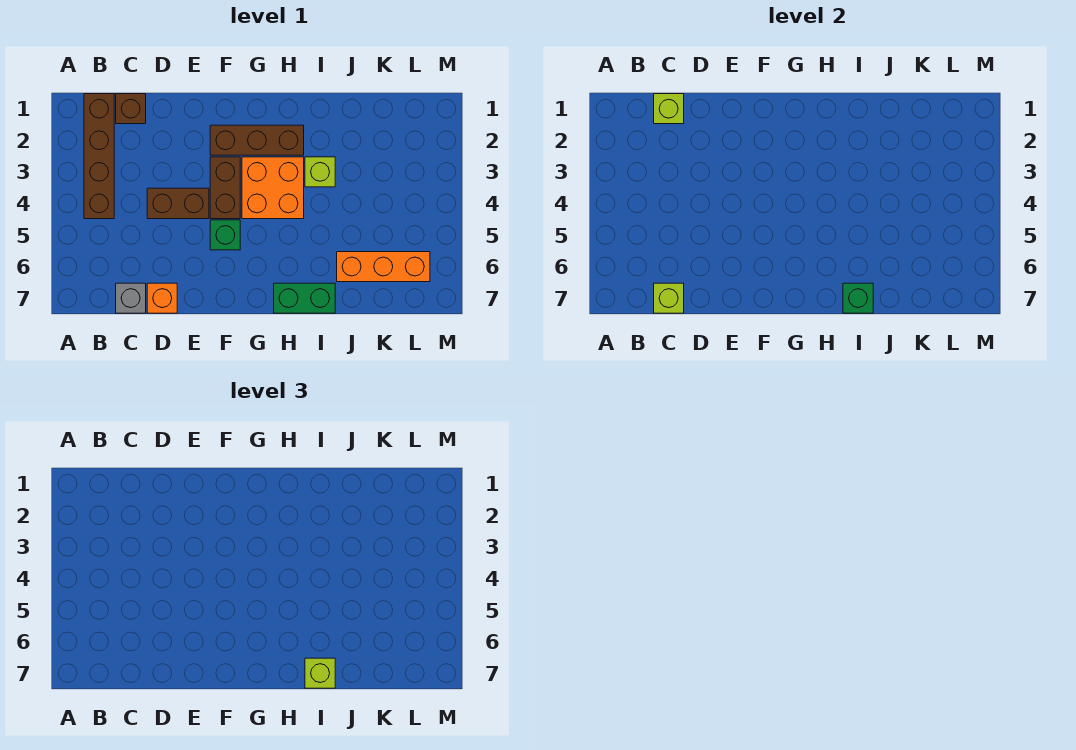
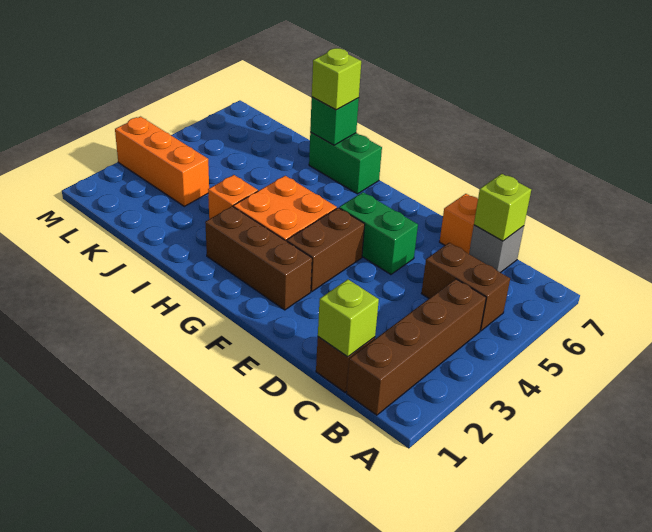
brown 1x2 brick [147,188,209,219] -> brown 1x2 brick moved to [421,243,510,331]
green 1x1 brick [210,220,240,250] -> green 1x2 brick [339,192,418,274]
lime 1x1 brick [305,157,335,187] -> orange 1x1 brick [208,175,258,219]
orange 1x3 brick [337,252,430,282] -> orange 1x3 brick moved to [115,117,209,206]

